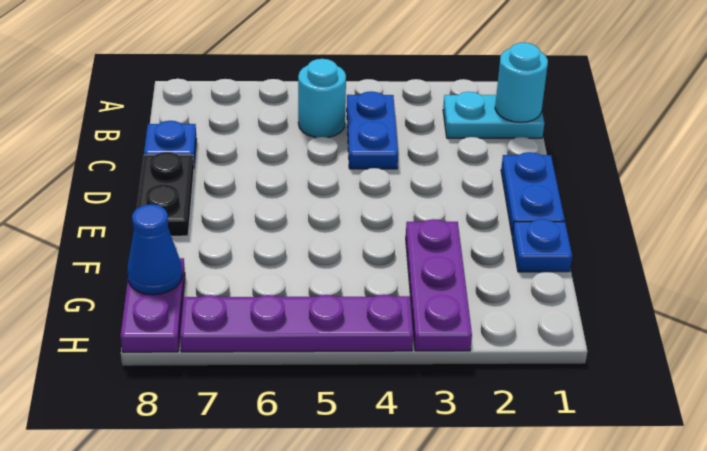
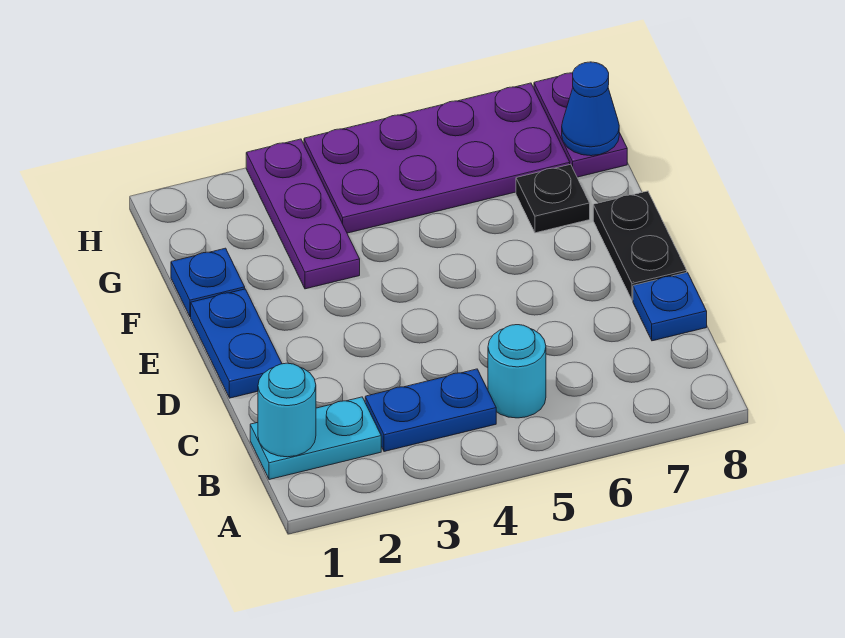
blue 1x2 plate [347,92,398,169] -> blue 1x2 plate turned to [365,369,496,452]
none -> black 1x1 plate [516,164,590,233]
purple 1x4 plate [180,295,413,352] -> purple 2x4 plate [304,83,570,233]

